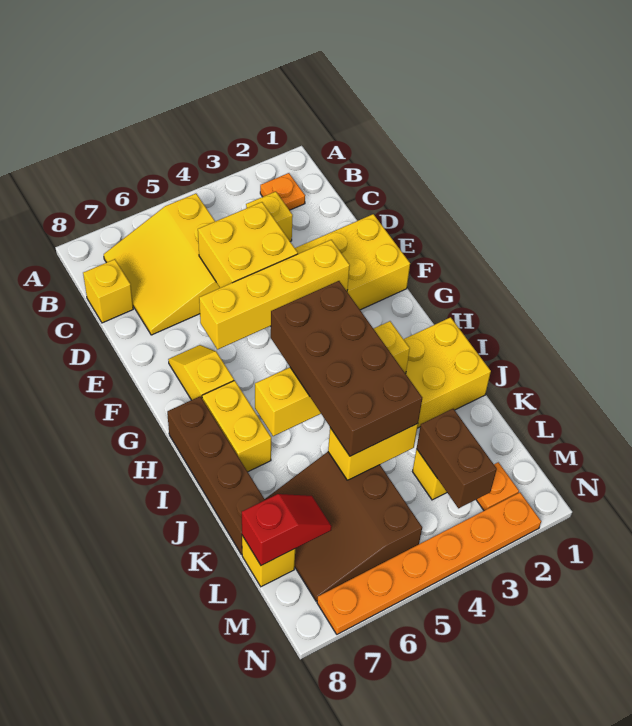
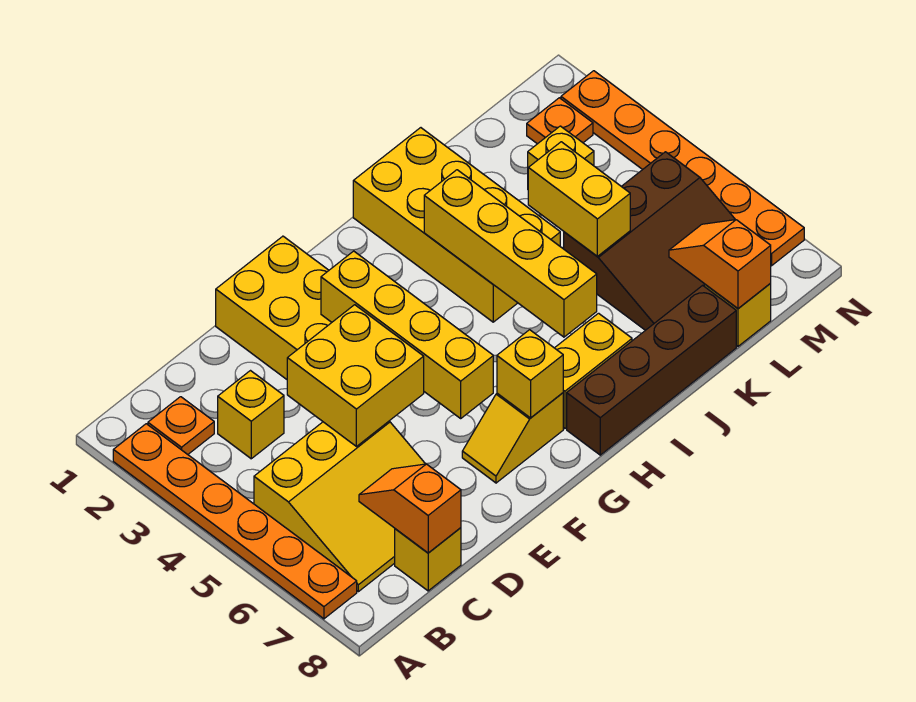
none -> orange 1x6 plate [113,424,357,619]
none -> orange 1x2 slope [359,464,461,553]
none -> yellow 1x1 brick [497,330,563,418]
brown 2x4 brick [271,281,422,456] -> none
brown 1x2 brick [417,409,497,508] -> none
red 1x2 slope [242,494,332,565] -> orange 1x2 slope [669,220,771,308]

